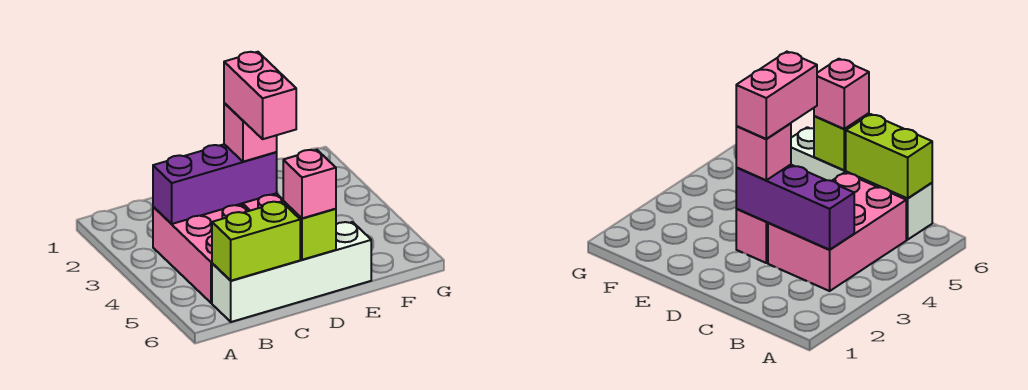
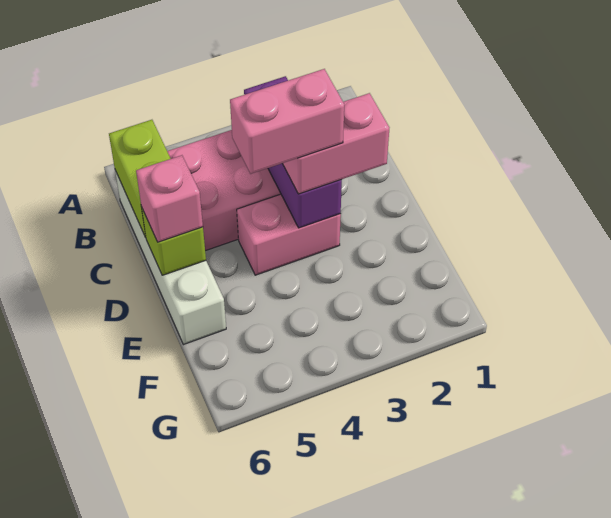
pink 1x1 brick [224,103,277,162] -> pink 1x2 brick [282,93,389,194]

